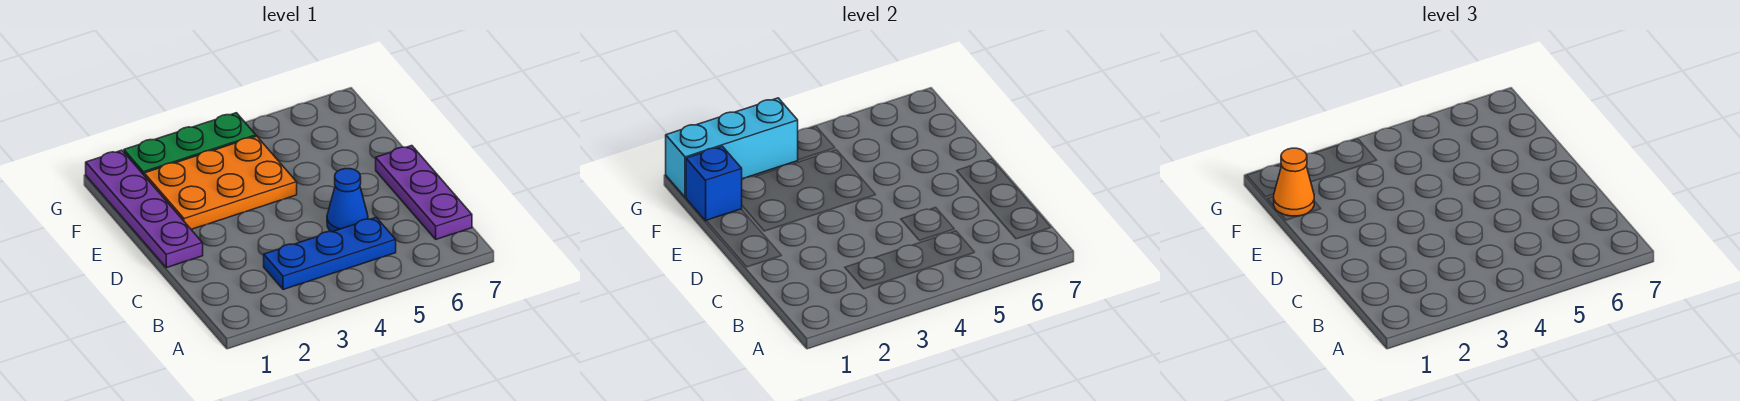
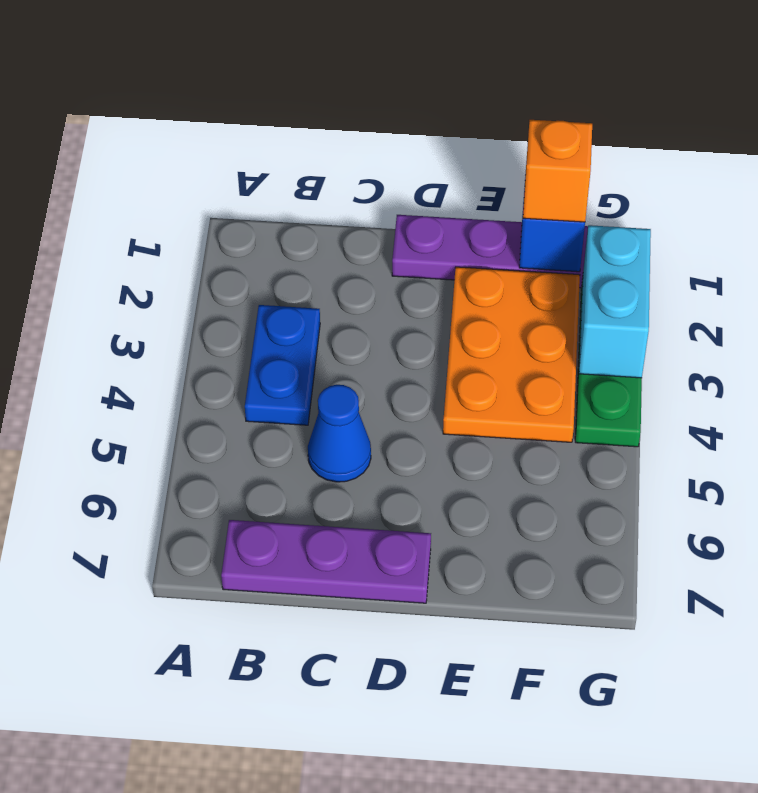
blue 1x3 plate [264,217,396,290] -> blue 1x2 plate [245,305,320,425]
orange 1x1 cone [1274,148,1314,216] -> orange 1x1 brick [523,120,592,222]
cyan 1x3 brick [666,98,798,197] -> cyan 1x2 brick [579,225,651,378]

